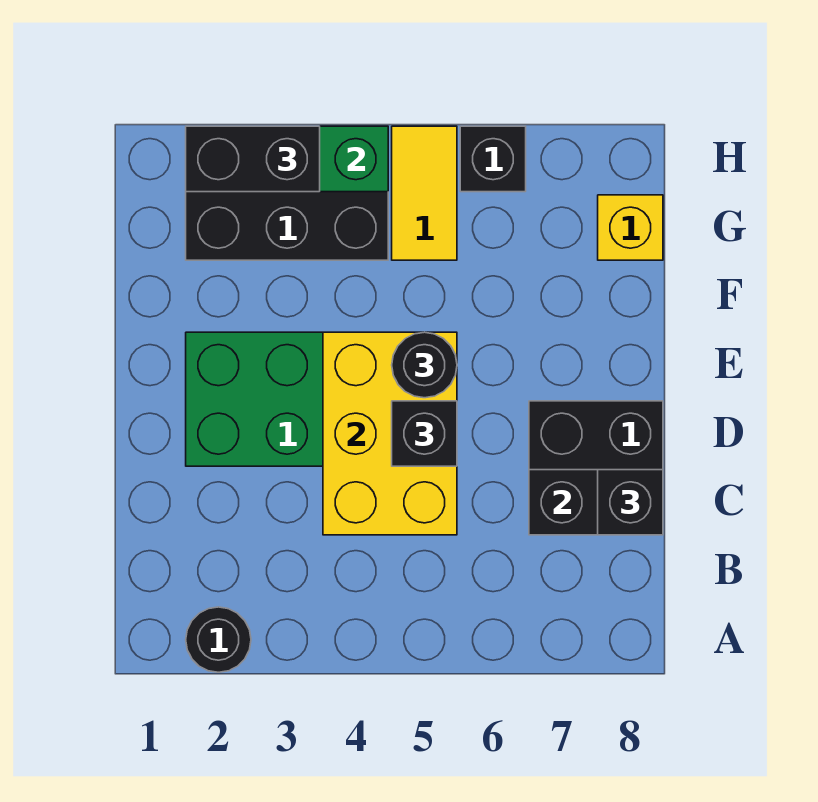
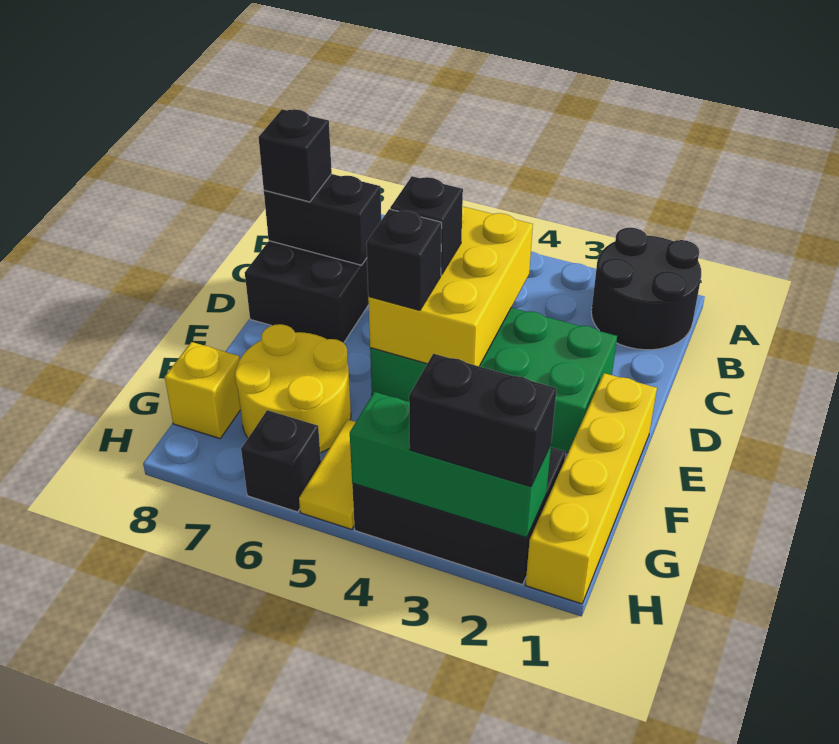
black 1x1 round brick [186,607,251,672] -> black 2x2 round brick [591,228,701,350]
none -> yellow 1x4 brick [526,373,657,604]
black 1x1 round brick [392,332,457,398] -> black 1x1 brick [366,209,442,310]
none -> yellow 2x2 round brick [235,324,351,453]

